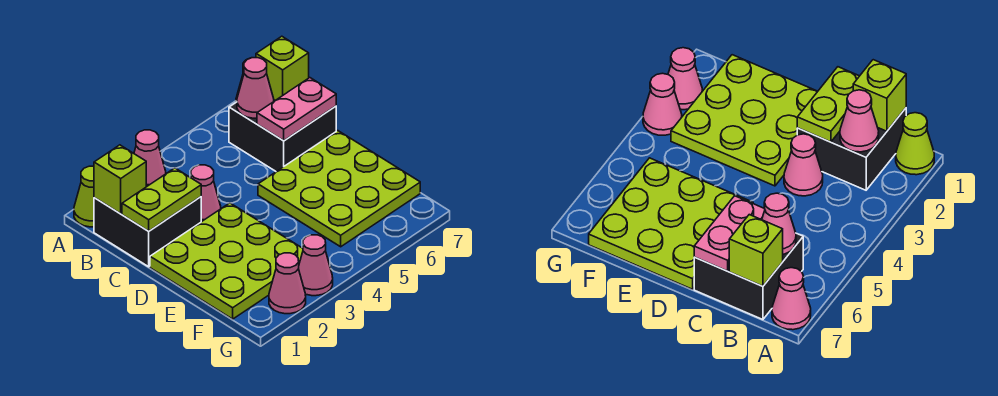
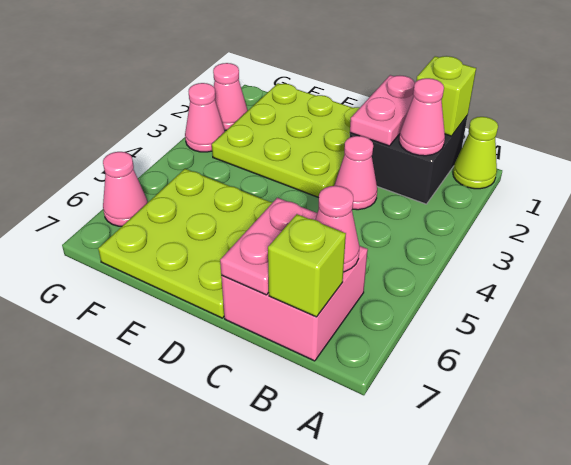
pink 1x1 cone [772,268,811,330] -> pink 1x1 cone moved to [103,152,148,226]
black 2x2 brick [229,100,336,172] -> pink 2x2 brick [221,246,368,361]
lime 1x2 plate [122,168,201,231] -> pink 1x2 plate [350,75,415,146]

